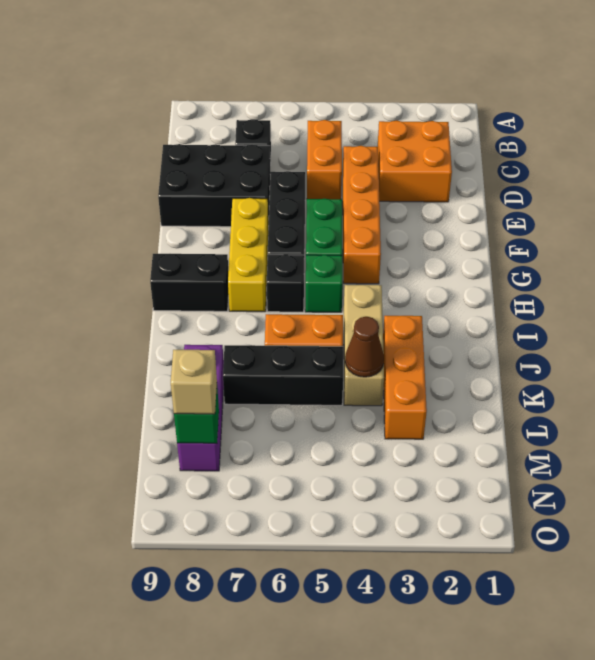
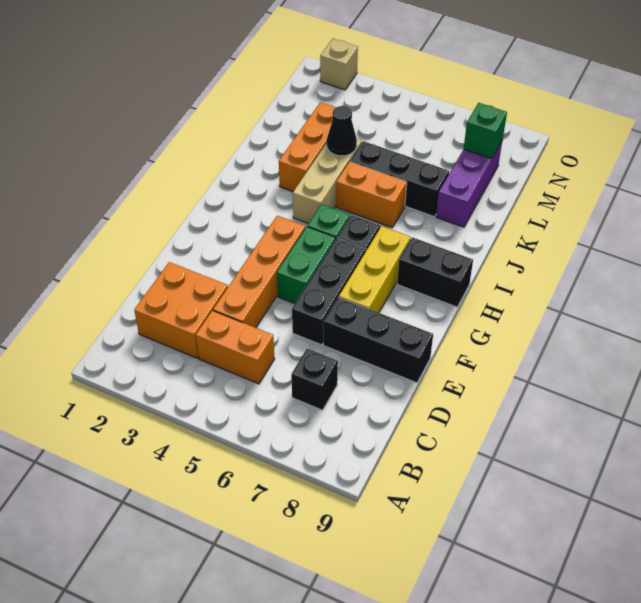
orange 1x2 brick [307,120,342,199] -> orange 1x2 brick turned to [196,310,275,384]
black 2x3 brick [158,144,270,227] -> black 1x3 brick [323,297,433,383]
brown 1x1 cone [345,317,384,377] -> black 1x1 cone [327,106,357,156]
tan 1x1 brick [171,350,217,414] -> tan 1x1 brick moved to [320,39,358,90]

